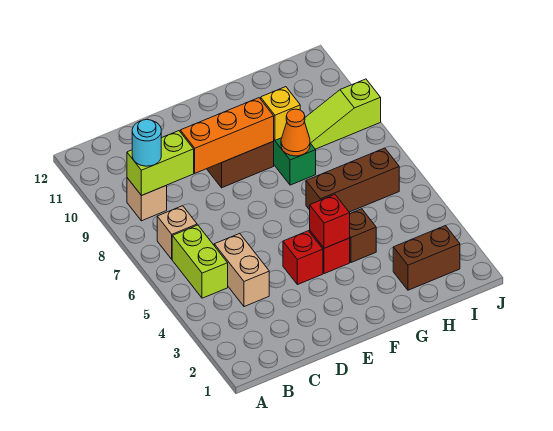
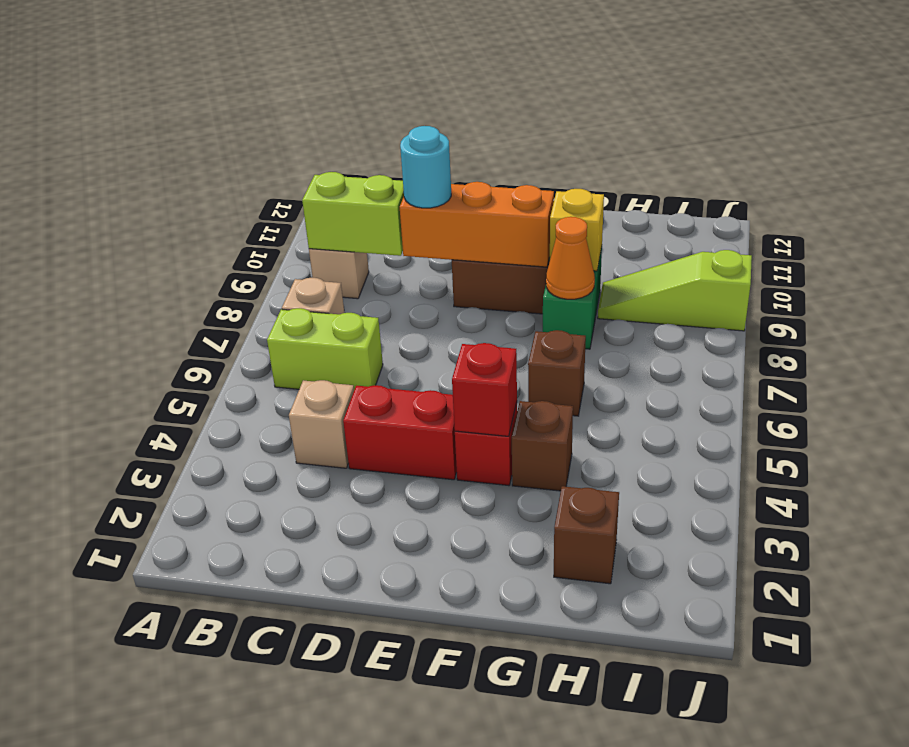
lime 1x2 brick [172,225,228,298] -> lime 1x2 brick turned to [267,308,383,390]
cyan 1x1 round brick [132,119,161,166] -> cyan 1x1 round brick moved to [400,126,451,208]
tan 1x2 brick [214,233,269,307] -> tan 1x1 brick [289,380,354,468]
red 1x1 brick [283,231,323,285] -> red 1x2 brick [343,385,457,480]
brown 1x3 brick [306,148,399,212] -> brown 1x1 brick [528,330,586,416]
brown 1x2 brick [393,226,460,290] -> brown 1x1 brick [554,486,619,584]

